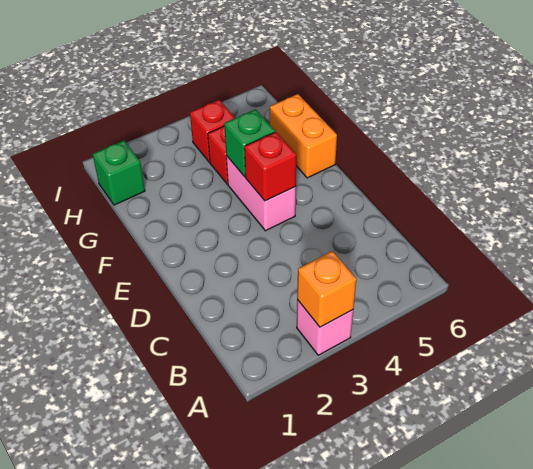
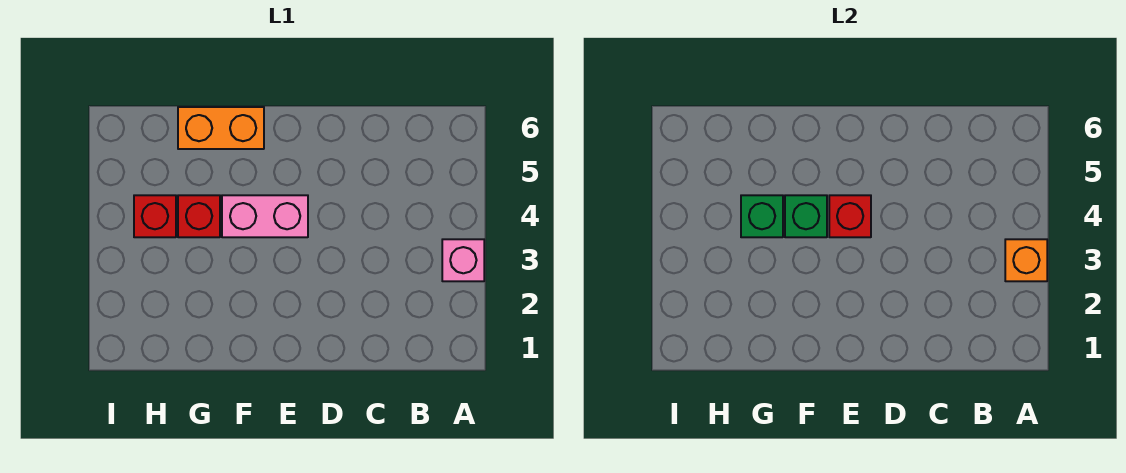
green 1x1 brick [93,140,145,205] -> green 1x1 brick moved to [741,195,783,237]

